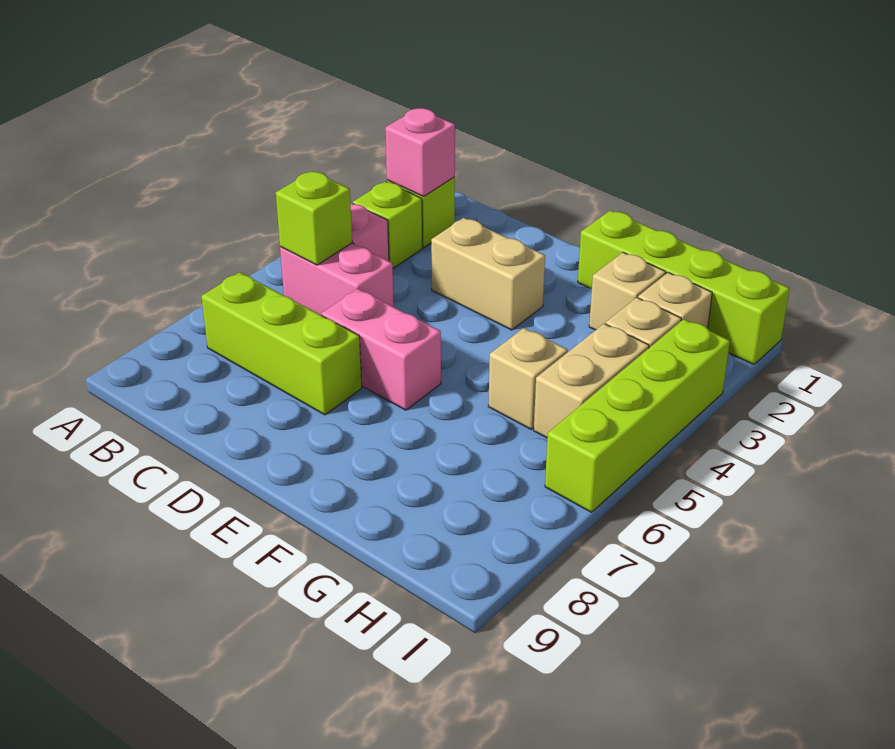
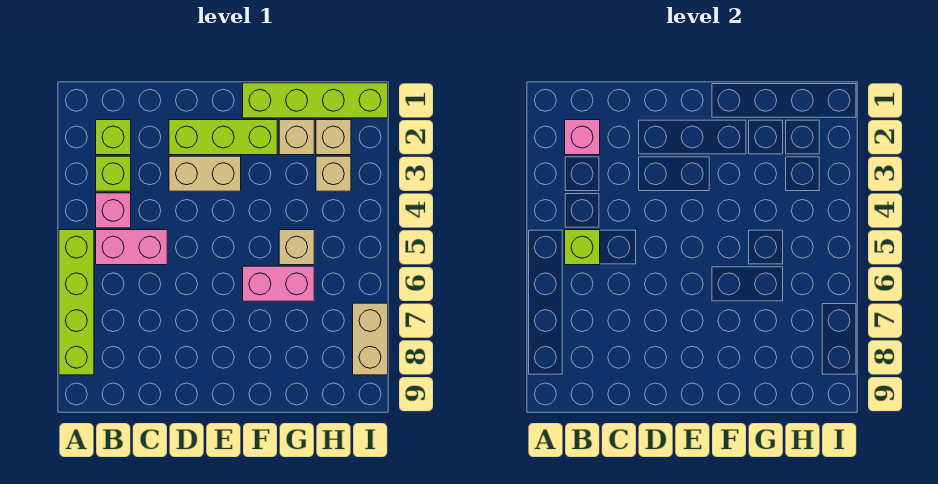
lime 1x3 brick [201,272,362,415] -> lime 1x3 brick moved to [169,120,277,155]
pink 1x2 brick [321,289,441,410] -> pink 1x2 brick moved to [243,266,314,301]
tan 1x2 brick [534,324,649,438] -> tan 1x2 brick moved to [353,303,388,375]
lime 1x4 brick [545,319,730,512] -> lime 1x4 brick moved to [59,230,94,375]

